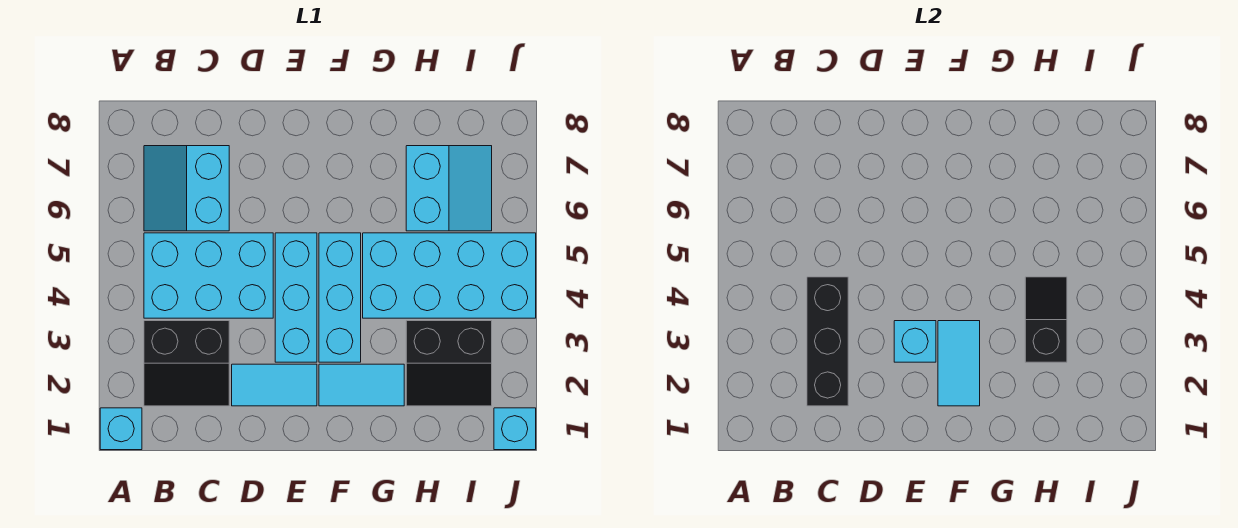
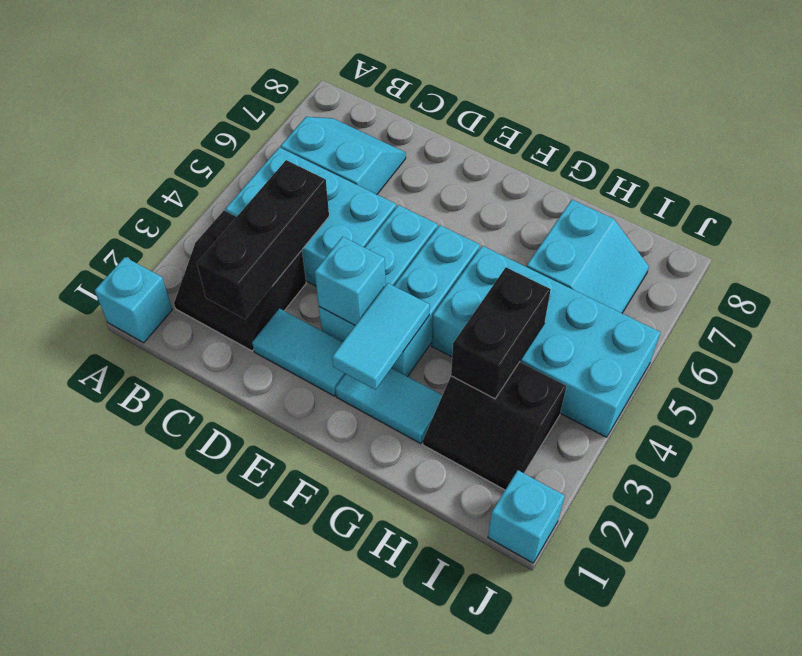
cyan 2x2 slope [144,146,229,231] -> cyan 2x2 slope turned to [281,117,406,194]
black 1x2 slope [1025,277,1067,362] -> black 1x2 brick [451,267,551,399]

